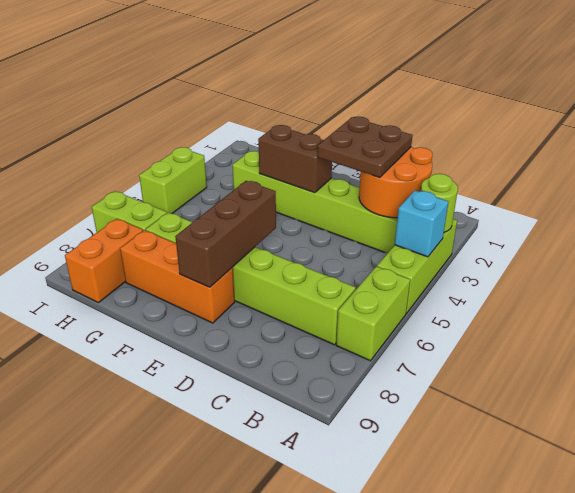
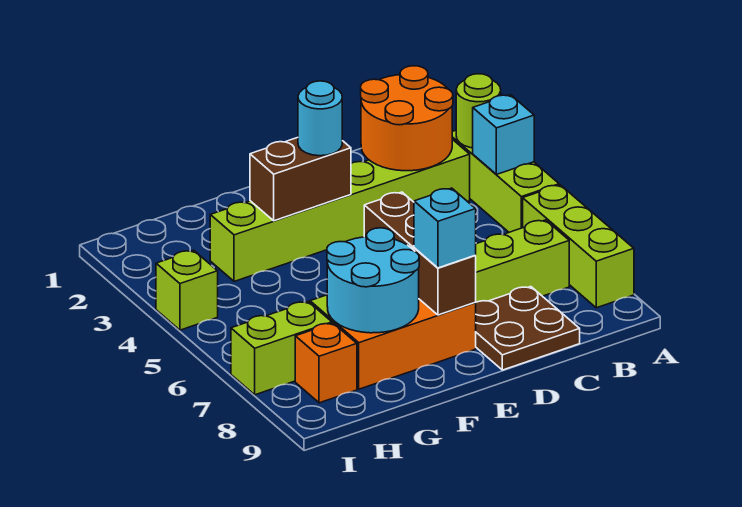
lime 1x2 brick [336,266,410,361] -> lime 1x3 brick [523,185,634,308]
brown 2x2 plate [317,116,412,178] -> brown 2x2 plate moved to [476,287,580,370]
none -> cyan 1x1 round brick [298,81,342,156]
none -> cyan 1x1 brick [414,188,476,268]
none -> cyan 2x2 round brick [327,228,419,333]
orange 1x2 brick [65,219,143,303] -> orange 1x1 brick [295,323,357,403]
lime 1x2 brick [139,147,207,214] -> lime 1x1 brick [156,250,218,330]

